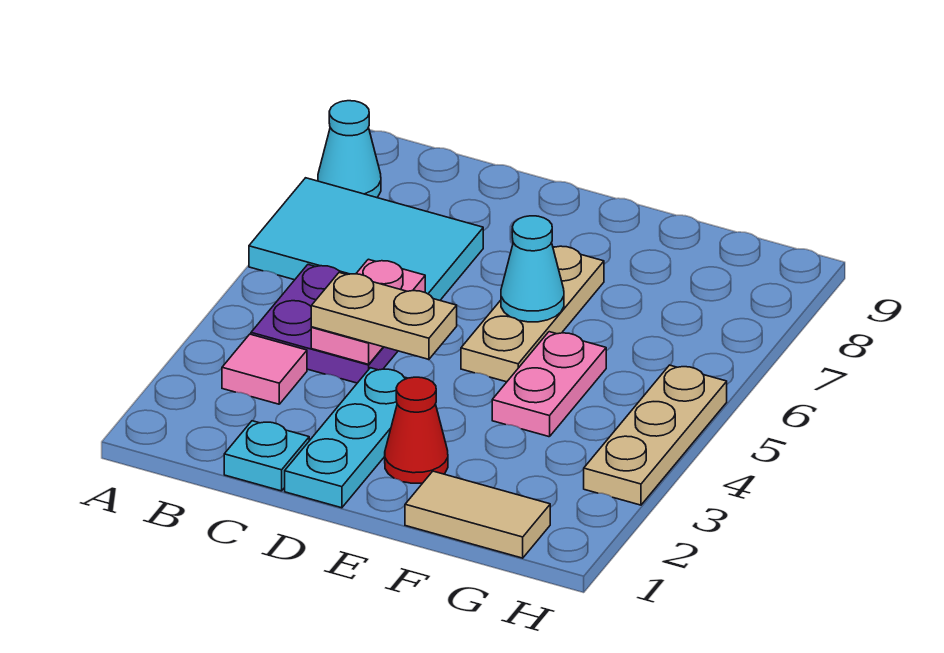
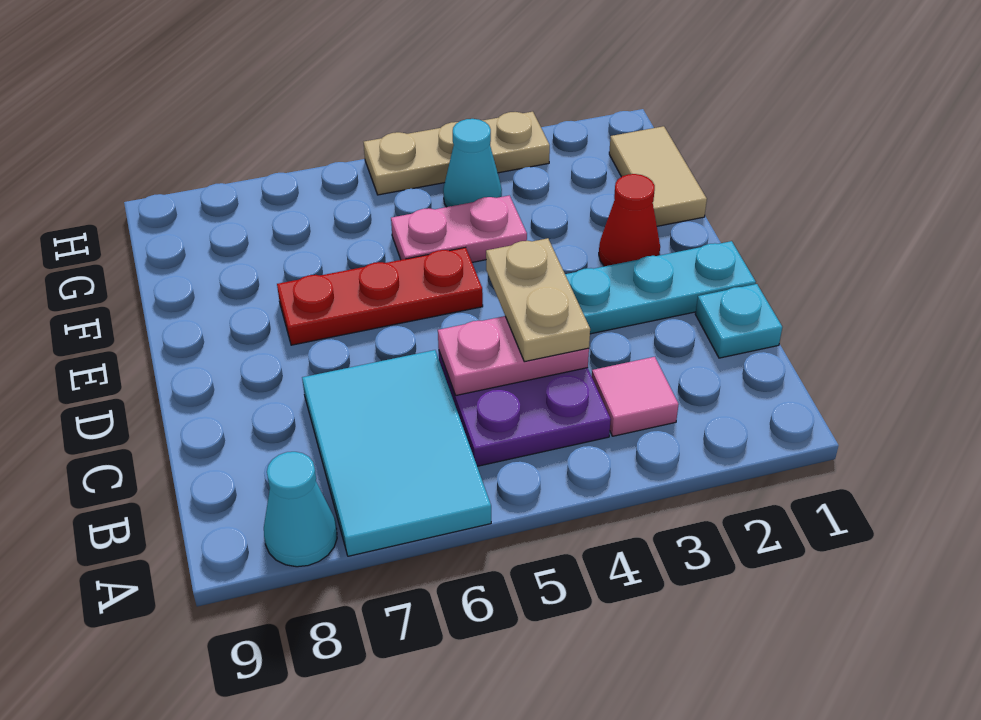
tan 1x3 plate [461,246,604,382] -> red 1x3 plate [277,247,483,345]
cyan 1x1 cone [501,216,564,322] -> cyan 1x1 cone moved to [443,119,502,207]

